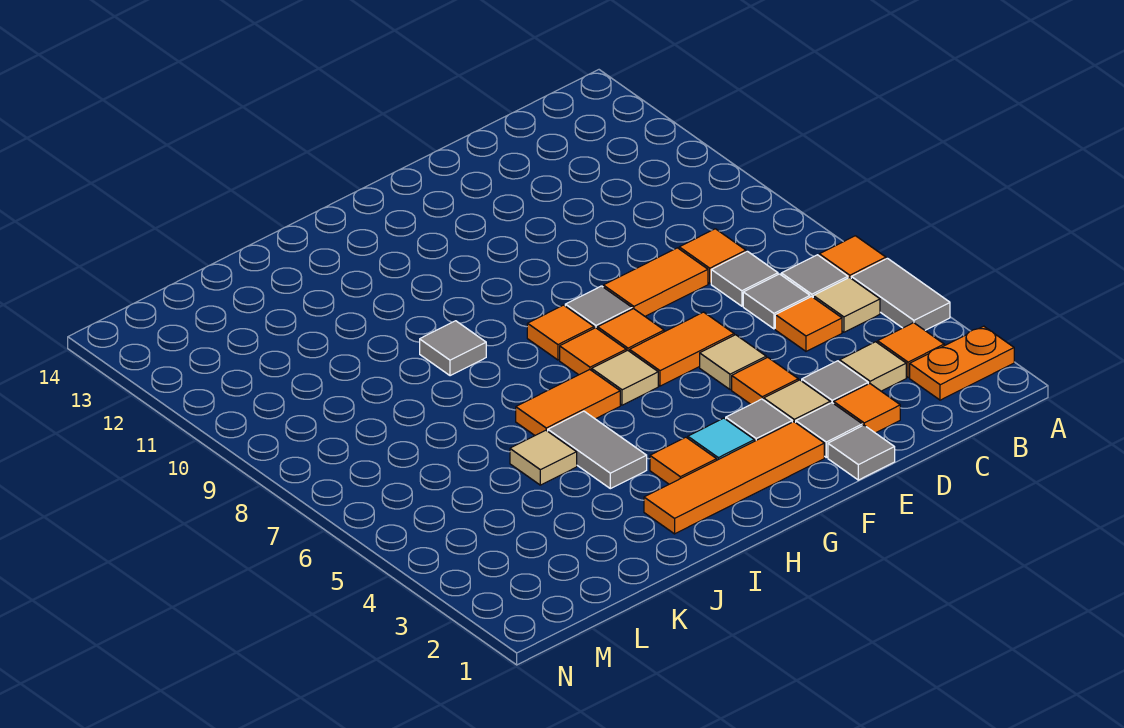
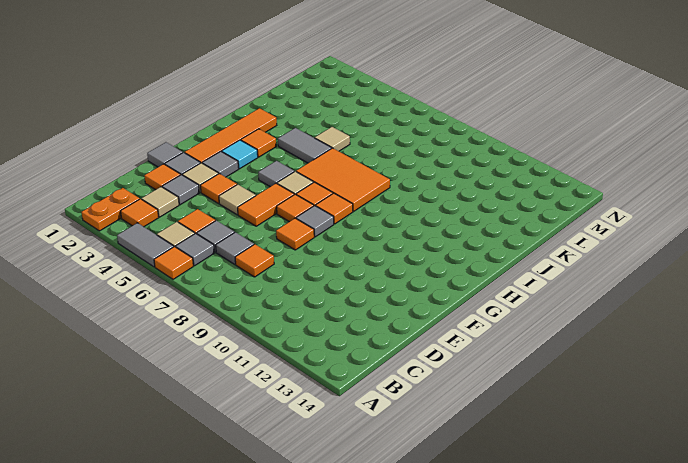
orange 1x2 tile [603,248,708,316] -> orange 1x1 tile [276,218,314,250]
orange 1x2 tile [516,370,620,435] -> orange 2x3 tile [296,148,390,211]
grey 1x1 tile [420,321,486,376] -> grey 1x1 tile moved to [258,161,294,187]

